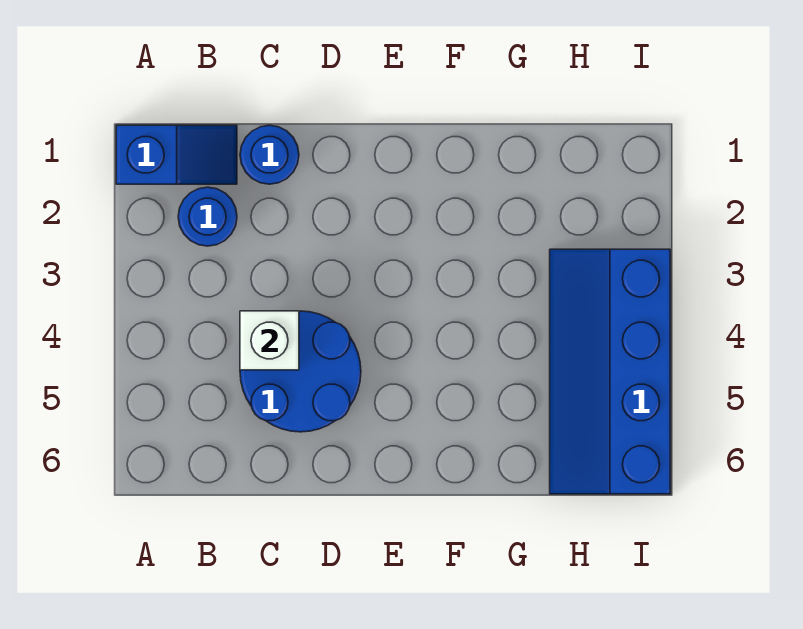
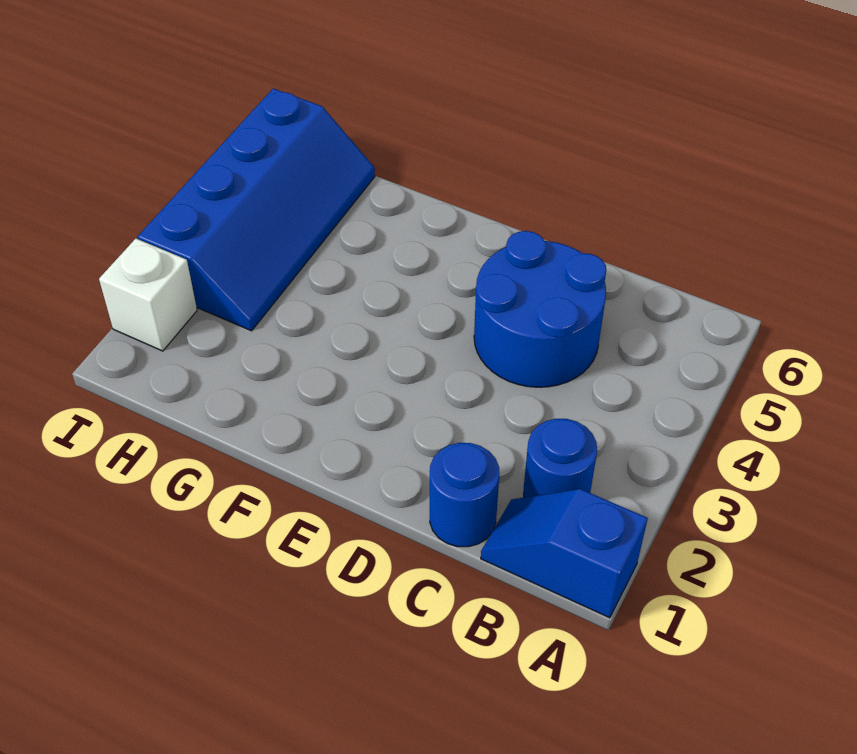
white 1x1 brick [240,311,299,370] -> white 1x1 brick moved to [99,239,197,351]

